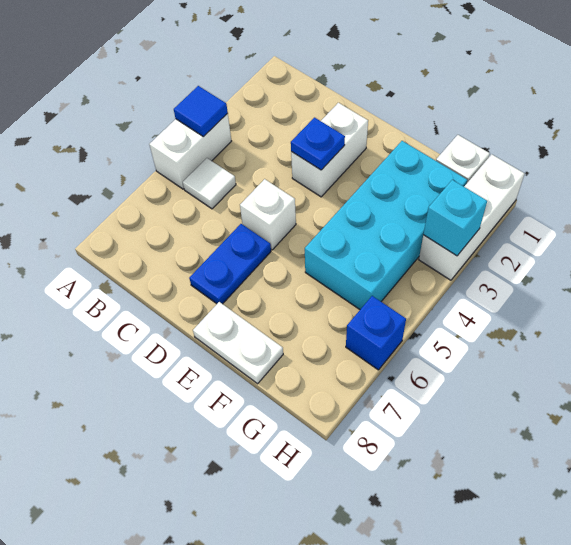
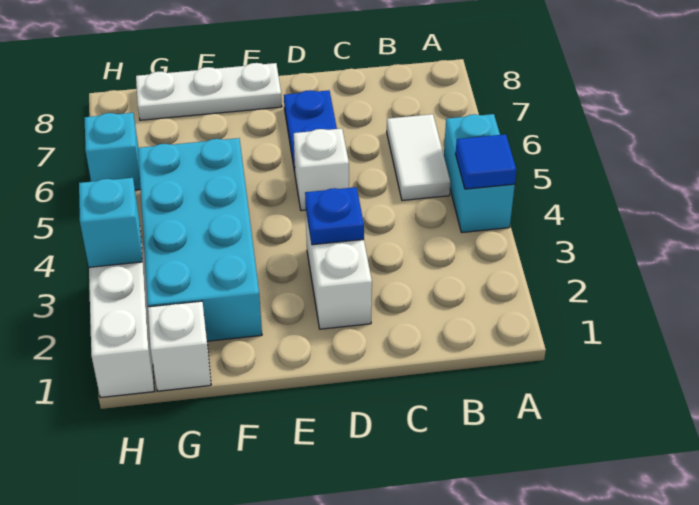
white 1x2 brick [149,114,231,189] -> cyan 1x2 brick [444,114,515,232]
white 1x1 tile [183,158,236,209] -> white 1x2 tile [387,114,450,200]
white 1x2 plate [193,302,283,384] -> white 1x3 plate [136,63,282,120]
blue 1x1 brick [346,296,406,370] -> cyan 1x1 brick [85,113,141,190]

